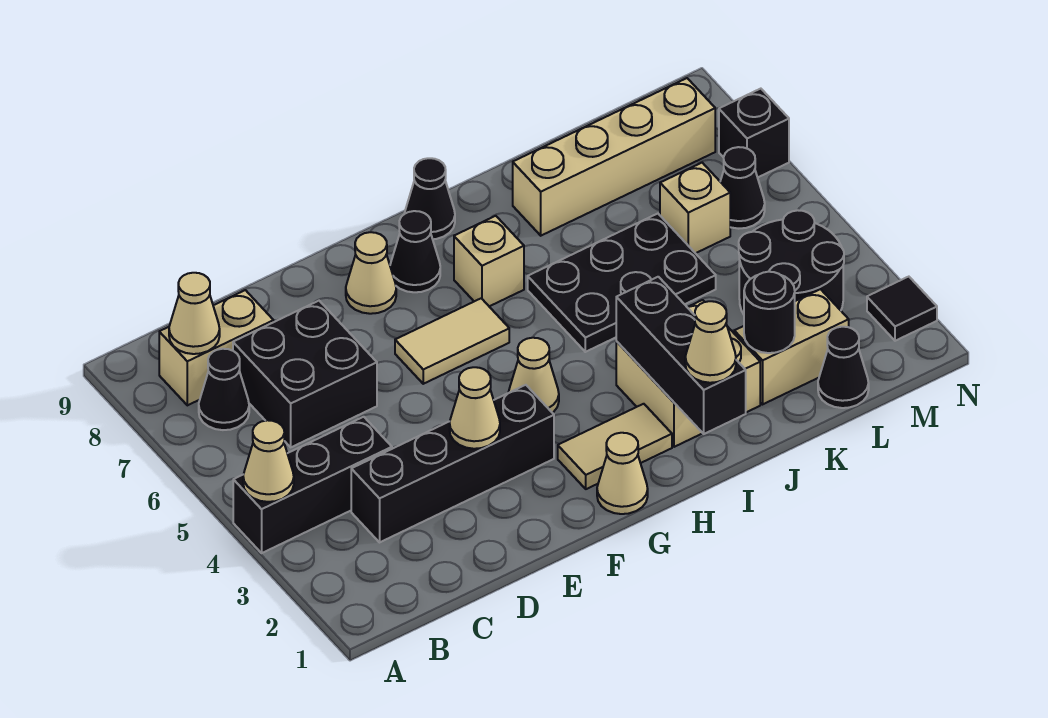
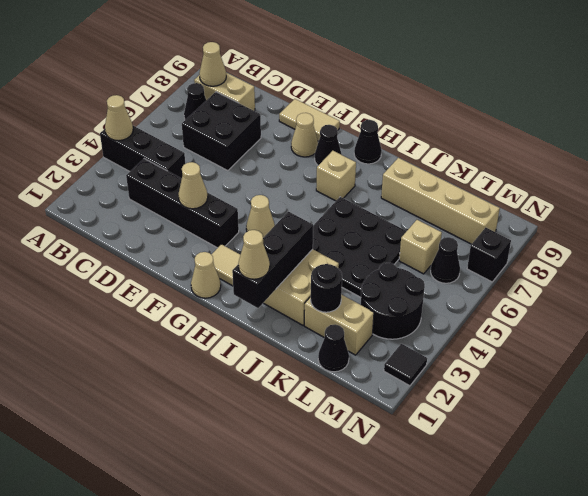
tan 1x2 tile [395,298,509,384] -> tan 1x2 tile moved to [279,99,340,141]
black 2x3 plate [528,214,716,352] -> black 3x3 plate [313,197,406,297]

